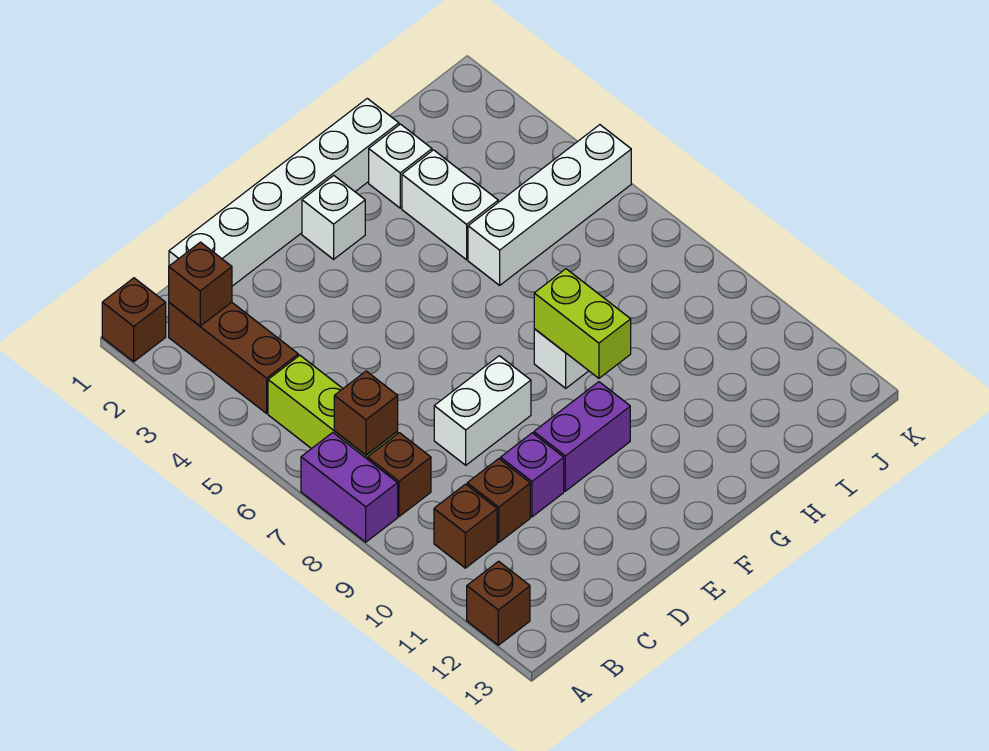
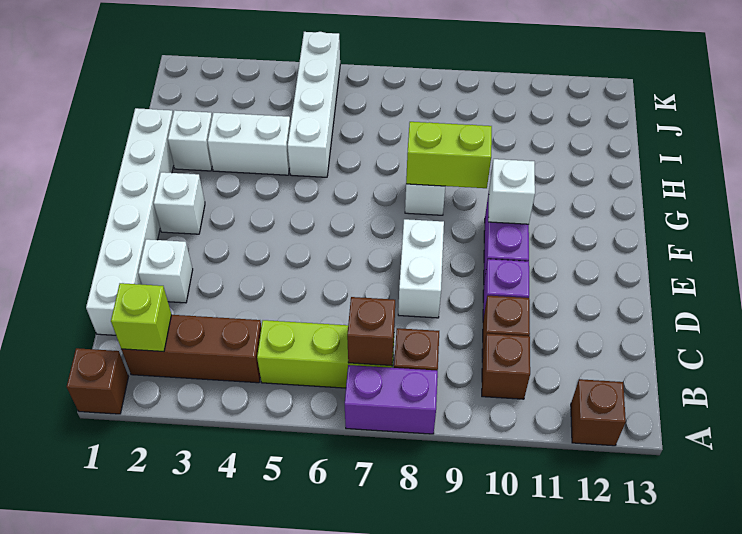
brown 1x1 brick [169,242,232,326] -> lime 1x1 brick [111,283,171,352]
none -> white 1x1 brick [138,239,193,303]
none -> white 1x1 brick [488,159,535,224]

